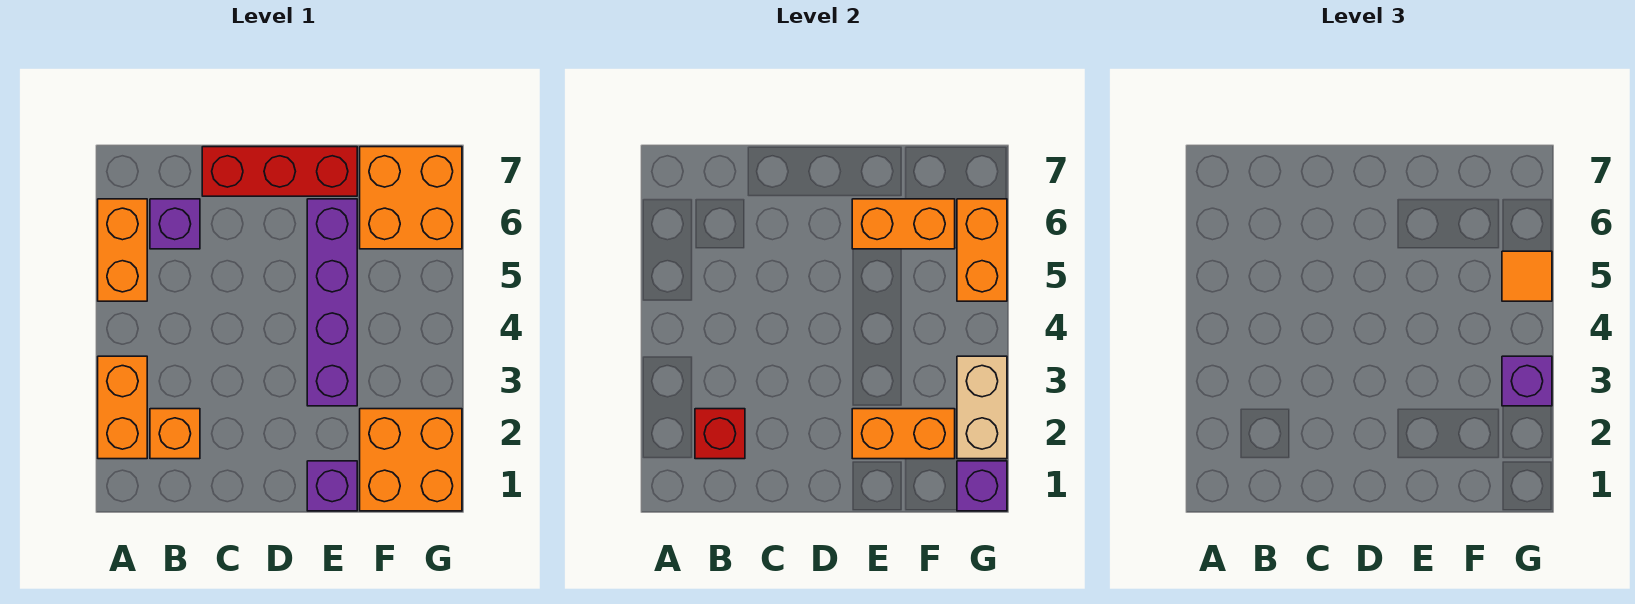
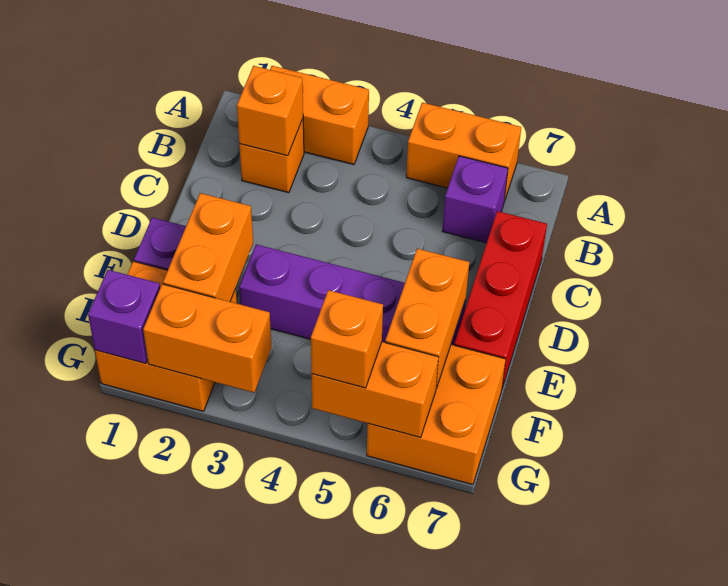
red 1x1 brick [695,409,745,459] -> orange 1x1 brick [237,66,303,156]
tan 1x2 brick [957,356,1007,459] -> orange 1x2 brick [143,284,271,393]
purple 1x1 brick [1502,356,1552,406] -> none
orange 1x1 tile [1502,251,1552,301] -> orange 1x1 brick [311,290,383,388]

